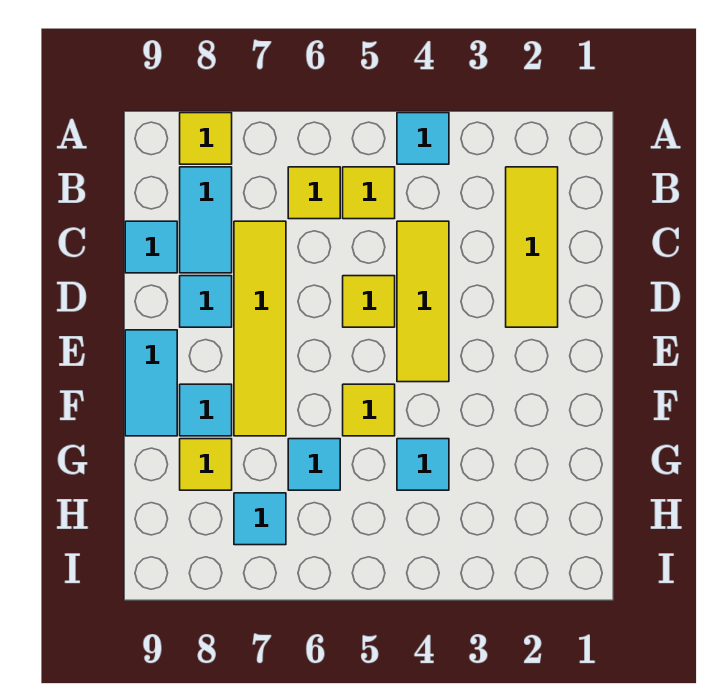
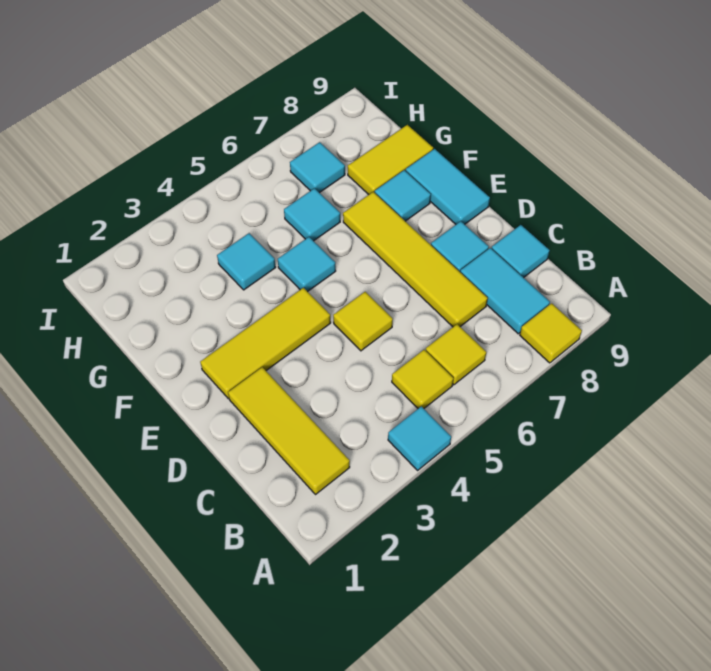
yellow 1x3 tile [397,221,449,382] -> yellow 1x3 tile turned to [200,288,331,398]
yellow 1x1 tile [343,384,395,436] -> cyan 1x1 tile [278,237,336,292]
yellow 1x1 tile [180,439,232,490] -> yellow 1x2 tile [348,125,433,195]

